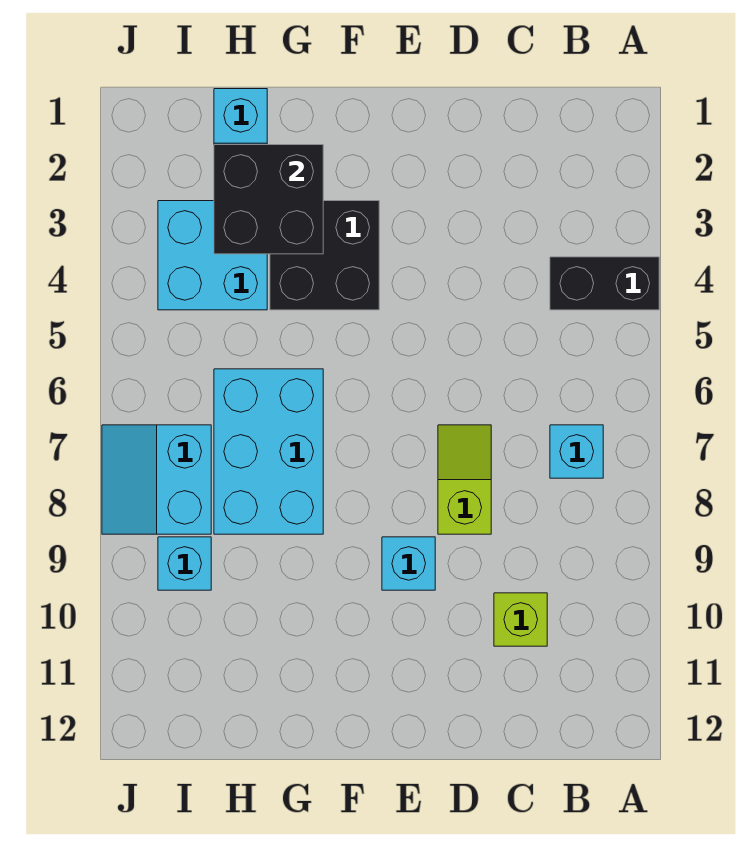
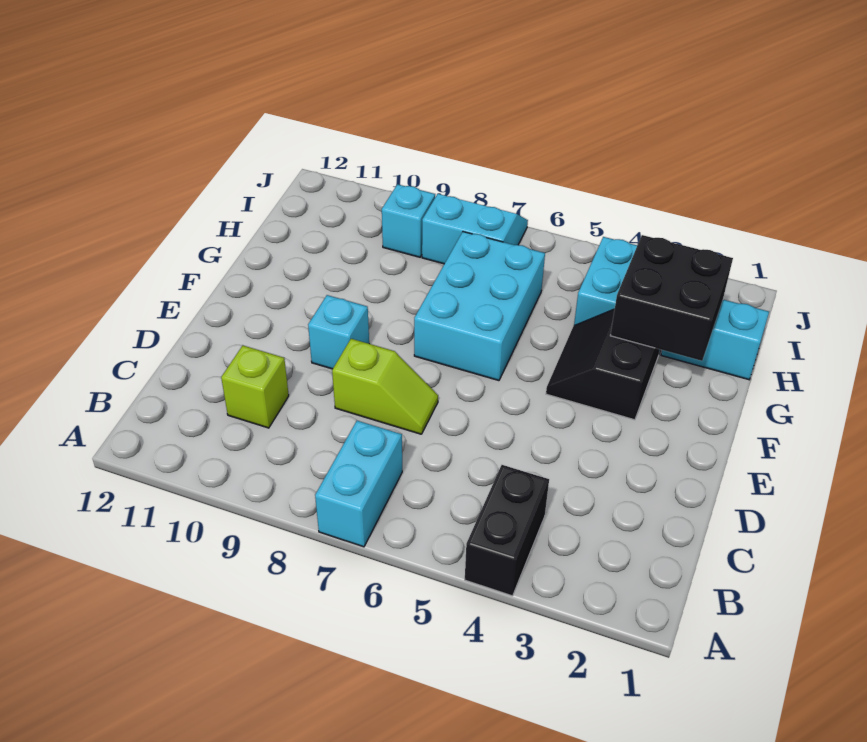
cyan 1x1 brick [550,425,603,478] -> cyan 1x2 brick [315,421,402,547]
black 2x2 brick [270,201,379,310] -> black 2x2 slope [546,309,660,420]
cyan 2x3 brick [214,369,323,534] -> cyan 2x3 brick turned to [414,232,545,381]

